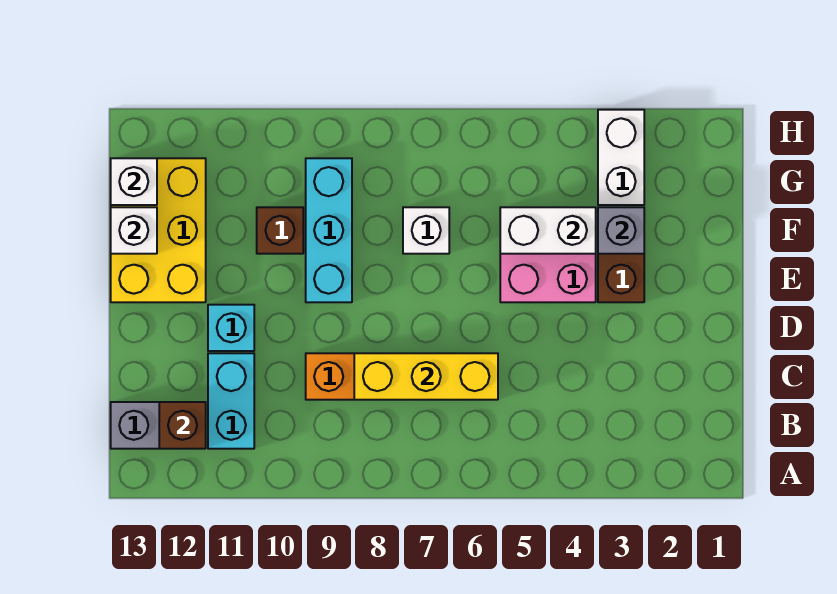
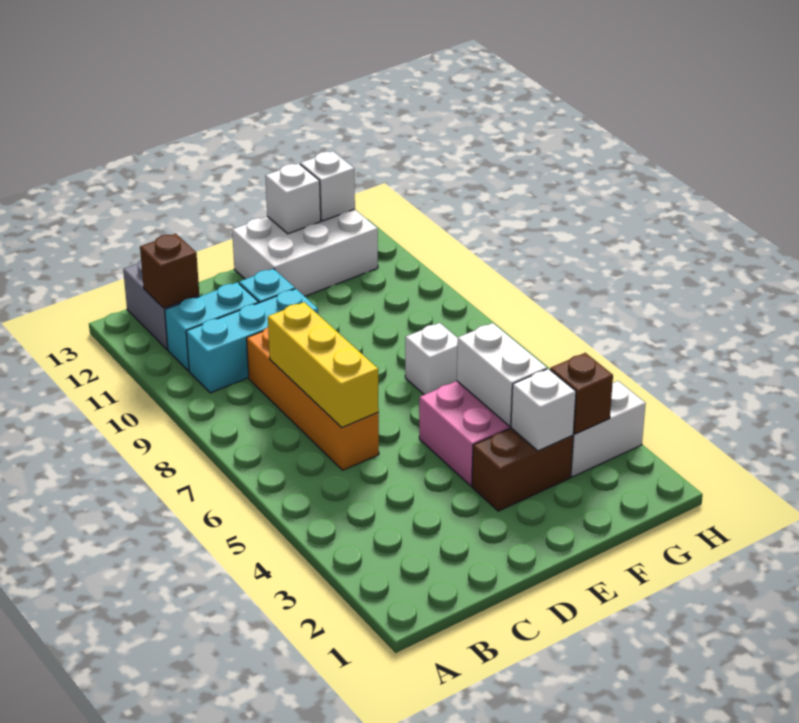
cyan 1x3 brick [306,158,352,302] -> cyan 1x3 brick moved to [186,289,318,393]
yellow 2x3 brick [111,158,206,302] -> white 2x3 brick [232,209,378,296]
grey 1x1 brick [598,207,644,254] -> white 1x1 brick [511,369,576,451]
brown 1x1 brick [257,207,303,254] -> brown 1x1 brick moved to [550,353,613,434]

